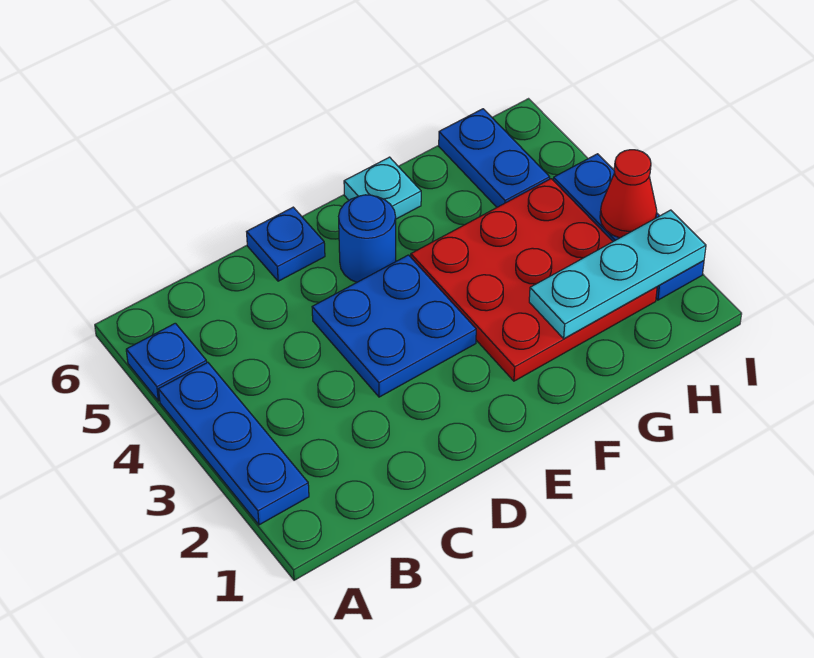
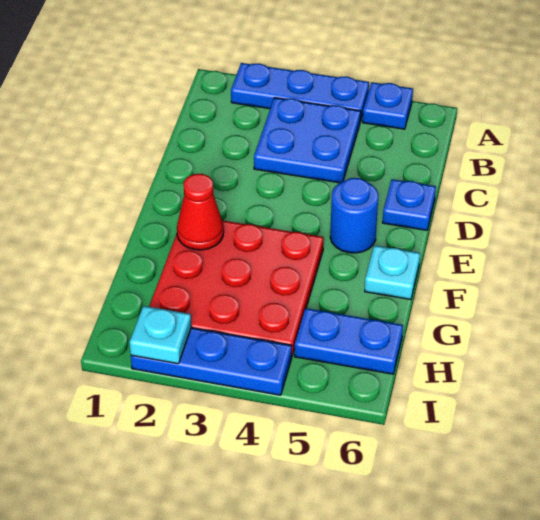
blue 2x2 plate [312,255,476,397] -> blue 2x2 plate moved to [254,98,361,183]
cyan 1x3 plate [529,210,706,339] -> cyan 1x1 plate [129,306,191,364]
red 1x1 cone [600,150,657,238] -> red 1x1 cone moved to [177,174,224,250]

